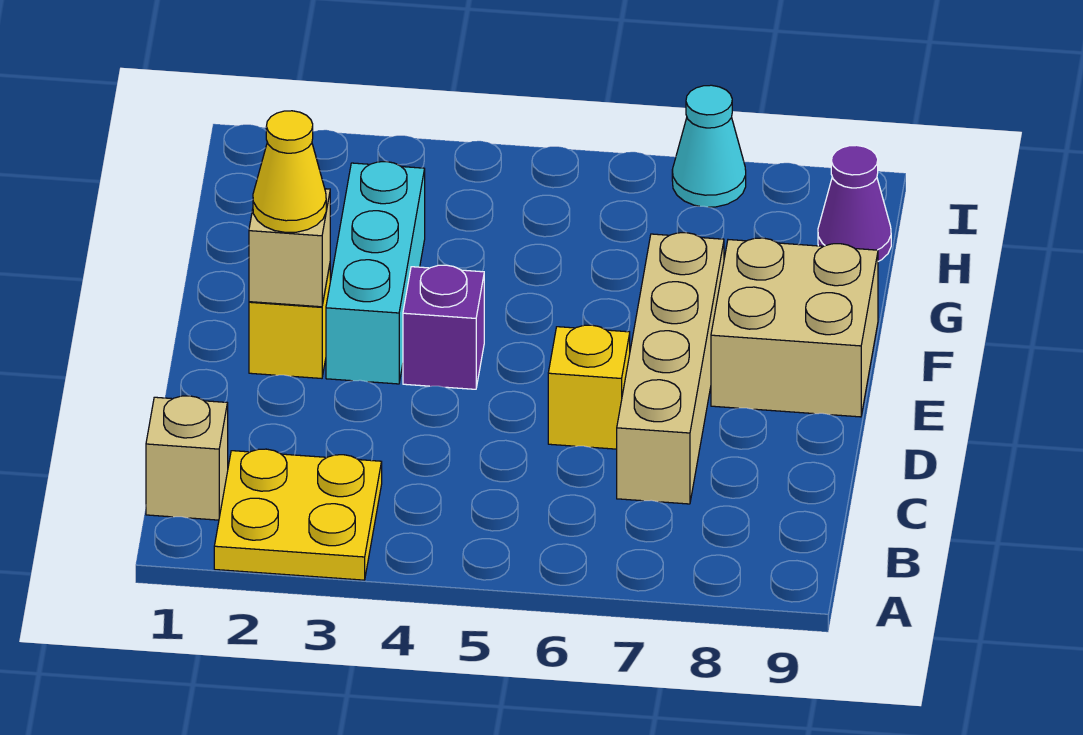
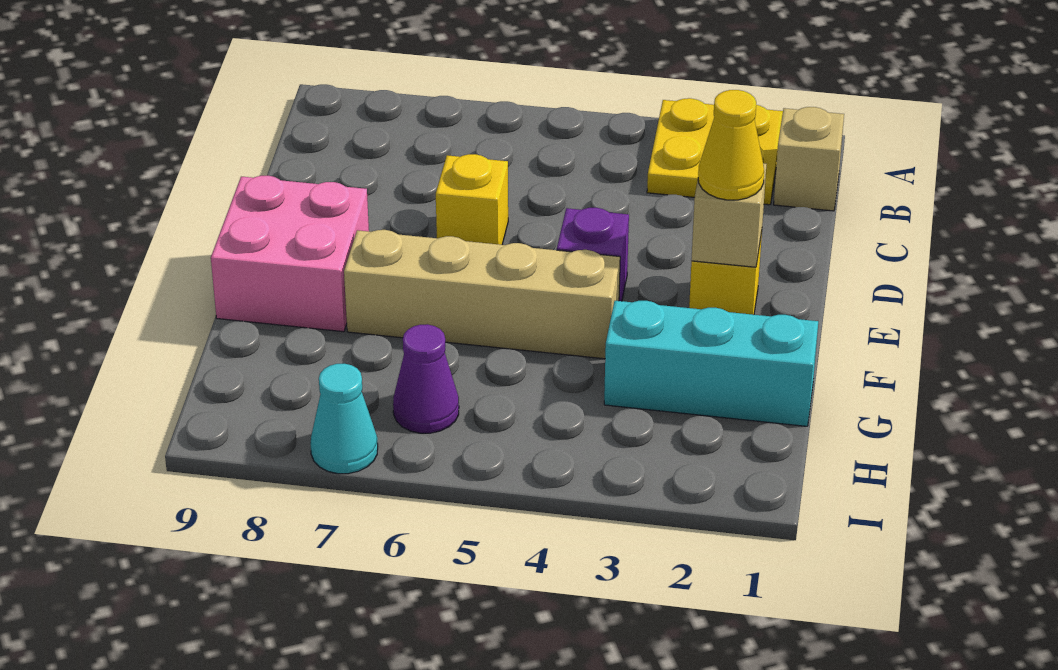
tan 1x4 brick [617,233,724,504] -> tan 1x4 brick turned to [344,230,620,359]
cyan 1x3 brick [326,162,425,384] -> cyan 1x3 brick turned to [604,301,818,426]
tan 2x2 brick [711,238,878,417] -> pink 2x2 brick [211,176,369,332]
purple 1x1 cone [818,145,891,261] -> purple 1x1 cone moved to [393,324,459,433]

